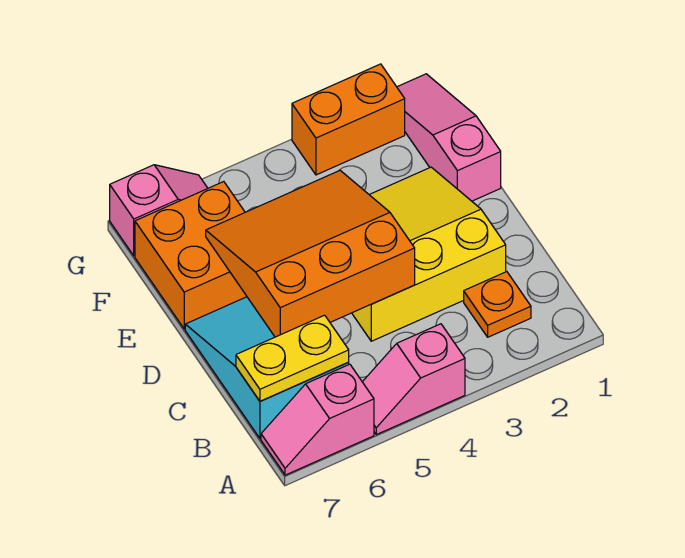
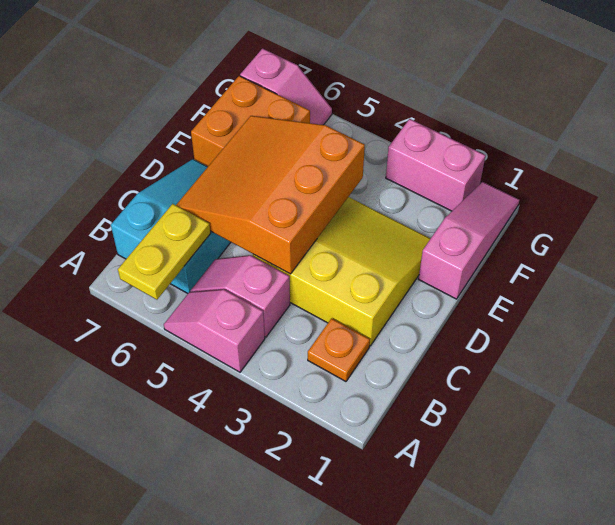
pink 1x2 slope [261,364,374,475] -> pink 1x2 slope moved to [191,255,290,337]
yellow 1x2 plate [236,315,349,401] -> yellow 1x2 plate turned to [118,204,211,300]
orange 3x3 slope [206,171,415,337] -> orange 3x3 slope turned to [176,116,365,274]
orange 1x2 brick [292,64,405,175] -> pink 1x2 brick [386,119,486,211]

